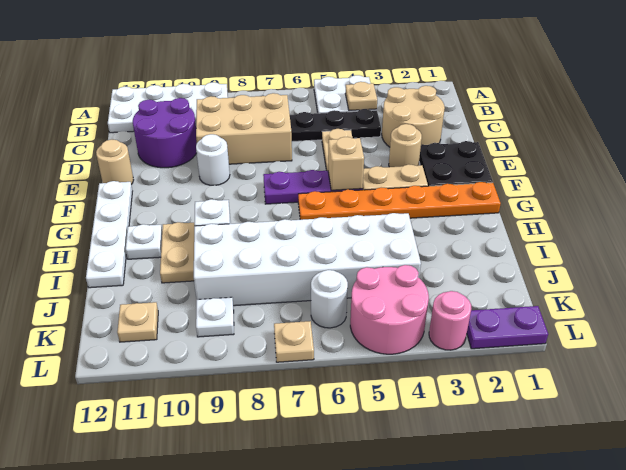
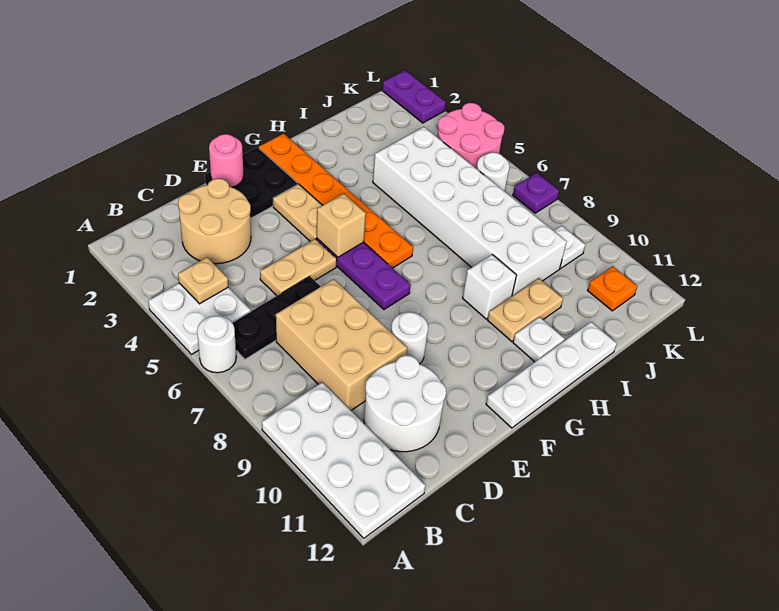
none -> white 1x1 round brick [197,316,236,373]
black 1x3 plate [290,109,381,142] -> black 1x3 plate turned to [232,276,321,359]
purple 2x2 round brick [133,98,197,168] -> white 2x2 round brick [364,355,446,452]
tan 1x1 round brick [389,124,422,167] -> none
tan 1x1 round brick [96,139,133,184] -> none
tan 1x1 plate [117,302,158,342] -> orange 1x1 plate [588,266,637,311]
pink 1x1 round brick [429,291,471,350] -> pink 1x1 round brick moved to [209,134,244,187]
tan 1x1 plate [274,321,314,362] -> purple 1x1 plate [513,173,559,213]

